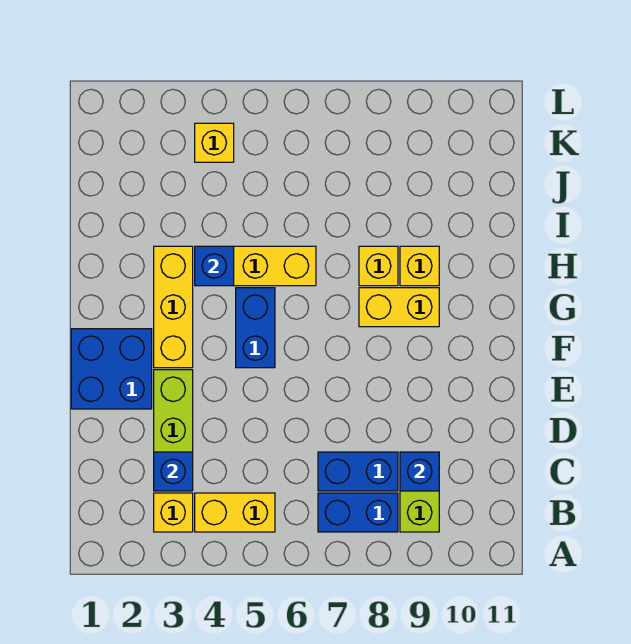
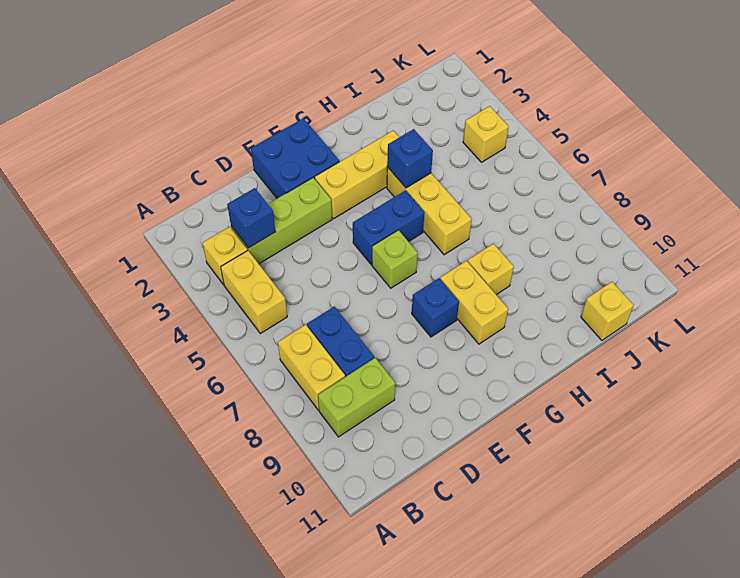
blue 1x2 brick [318,493,398,532] -> yellow 1x2 brick [278,324,345,410]
blue 1x1 brick [400,452,439,491] -> blue 1x1 brick moved to [412,278,459,337]
none -> lime 1x1 brick [372,230,418,288]
yellow 1x1 brick [400,246,439,286] -> yellow 1x1 brick moved to [581,282,633,340]

